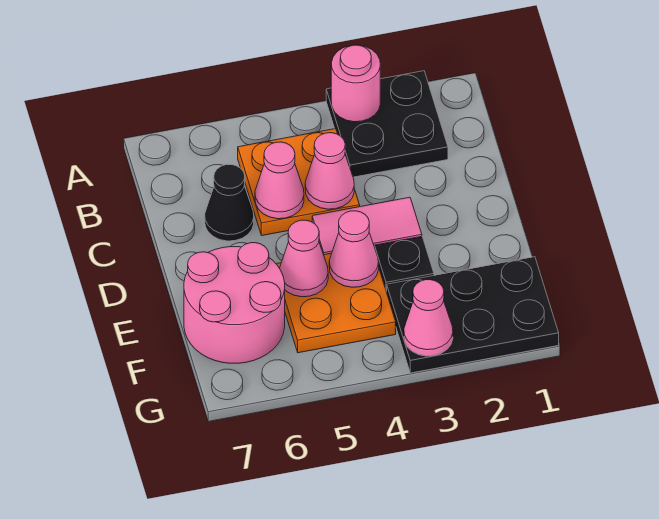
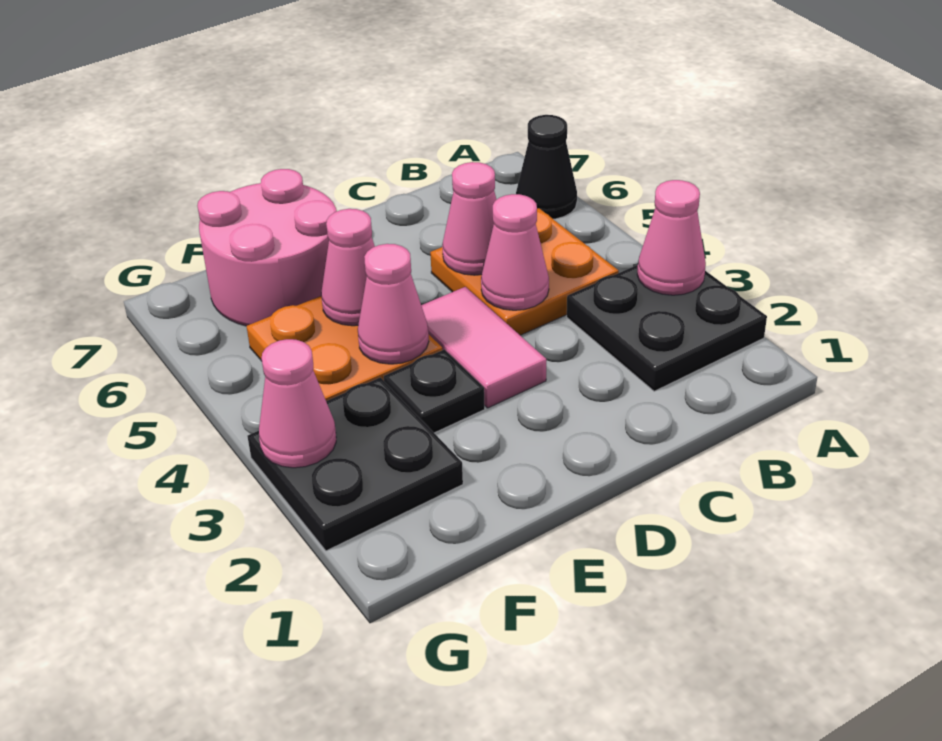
pink 1x1 round brick [331,45,380,122] -> pink 1x1 cone [637,180,706,295]
black 1x1 cone [205,165,254,241] -> black 1x1 cone moved to [516,115,577,219]
black 2x3 plate [387,257,559,373] -> black 2x2 plate [247,377,463,551]

